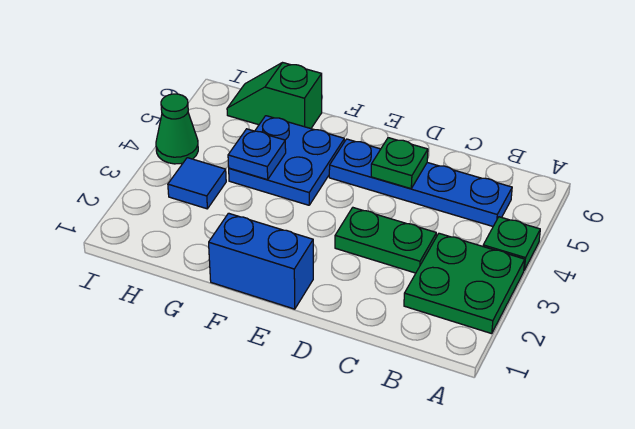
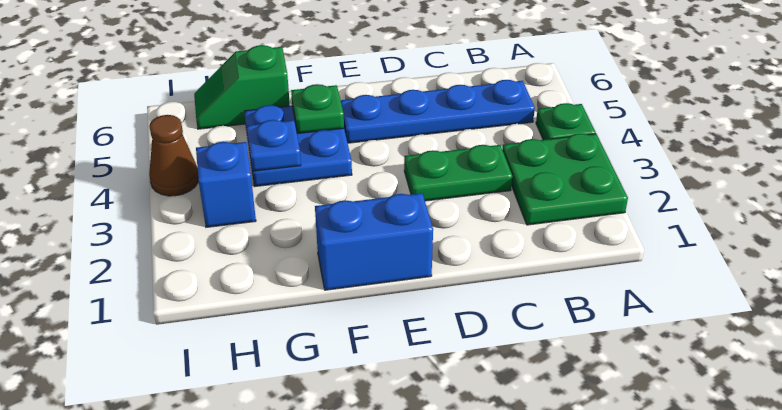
green 1x1 plate [371,138,428,189] -> green 1x1 plate moved to [291,84,344,133]
blue 1x1 tile [168,158,226,209] -> blue 1x1 brick [196,142,256,227]
green 1x1 cone [156,94,198,164] -> brown 1x1 cone [149,115,199,196]

